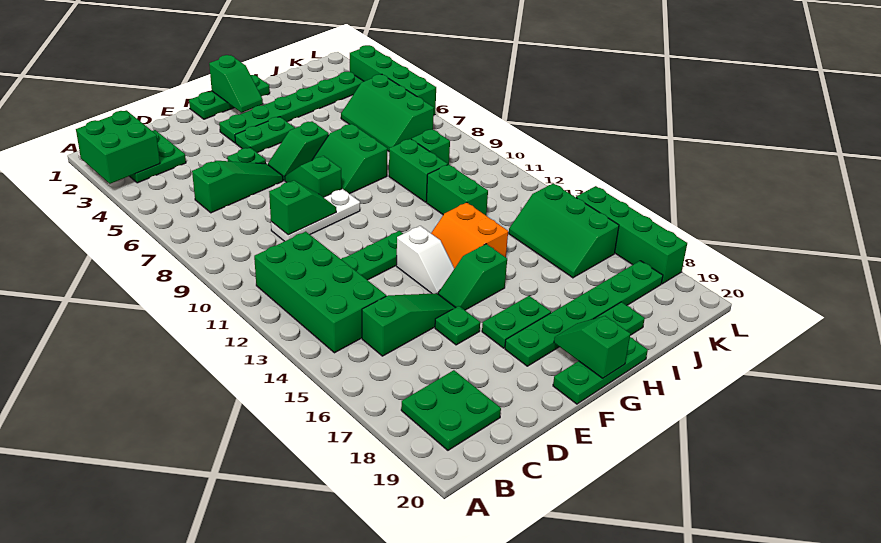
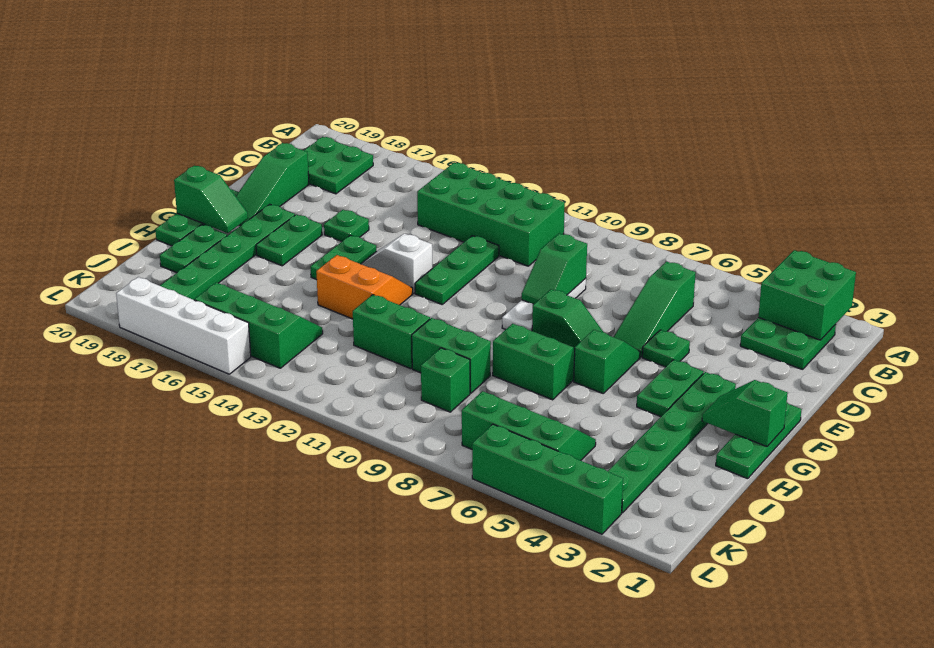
green 1x3 slope [362,293,455,356] -> green 1x3 slope moved to [236,143,309,225]
green 1x2 slope [438,244,507,310] -> green 1x2 plate [310,235,377,280]
green 1x4 brick [576,186,687,284] -> white 1x4 brick [116,277,251,374]

